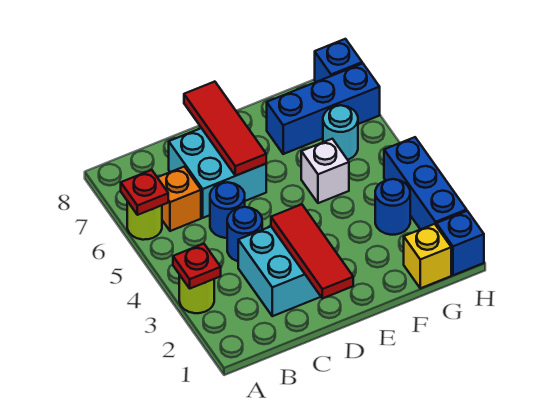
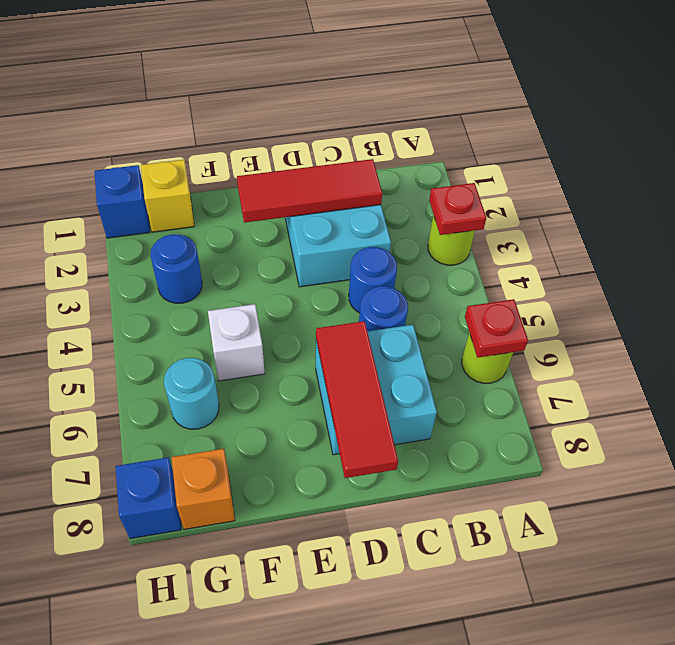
orange 1x1 brick [157,167,201,231] -> orange 1x1 brick moved to [172,449,235,529]
red 1x3 tile [271,204,353,298] -> red 1x3 tile turned to [237,159,382,223]
blue 1x3 brick [267,63,380,154] -> none
blue 1x3 brick [384,137,467,230] -> none

